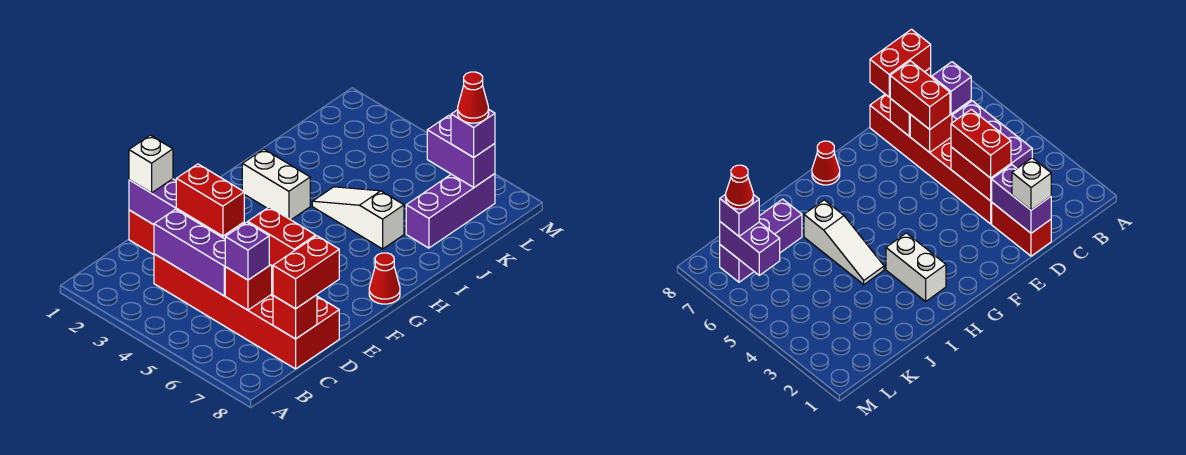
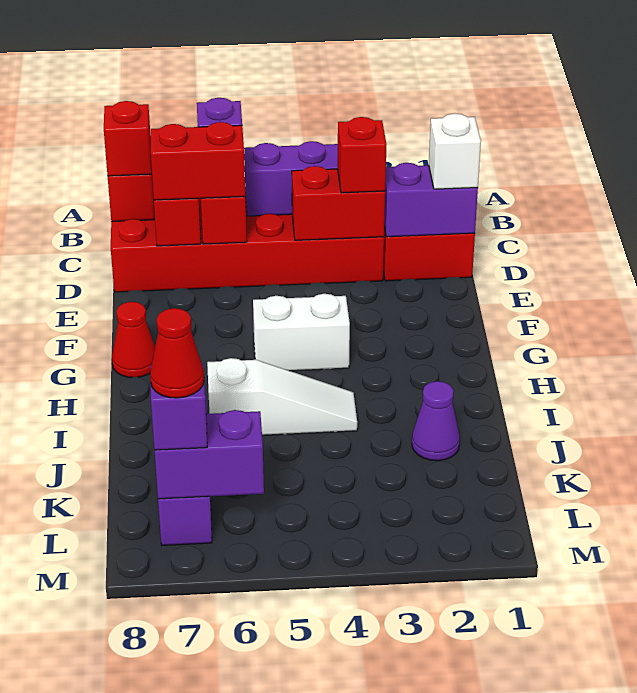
red 1x2 brick [273,236,339,309] -> red 1x1 brick [104,101,152,176]
red 1x2 brick [176,164,244,236] -> red 1x1 brick [338,117,387,193]
white 1x2 brick [242,149,310,220] -> white 1x2 brick moved to [253,294,350,371]
none -> purple 1x1 cone [412,381,460,461]

